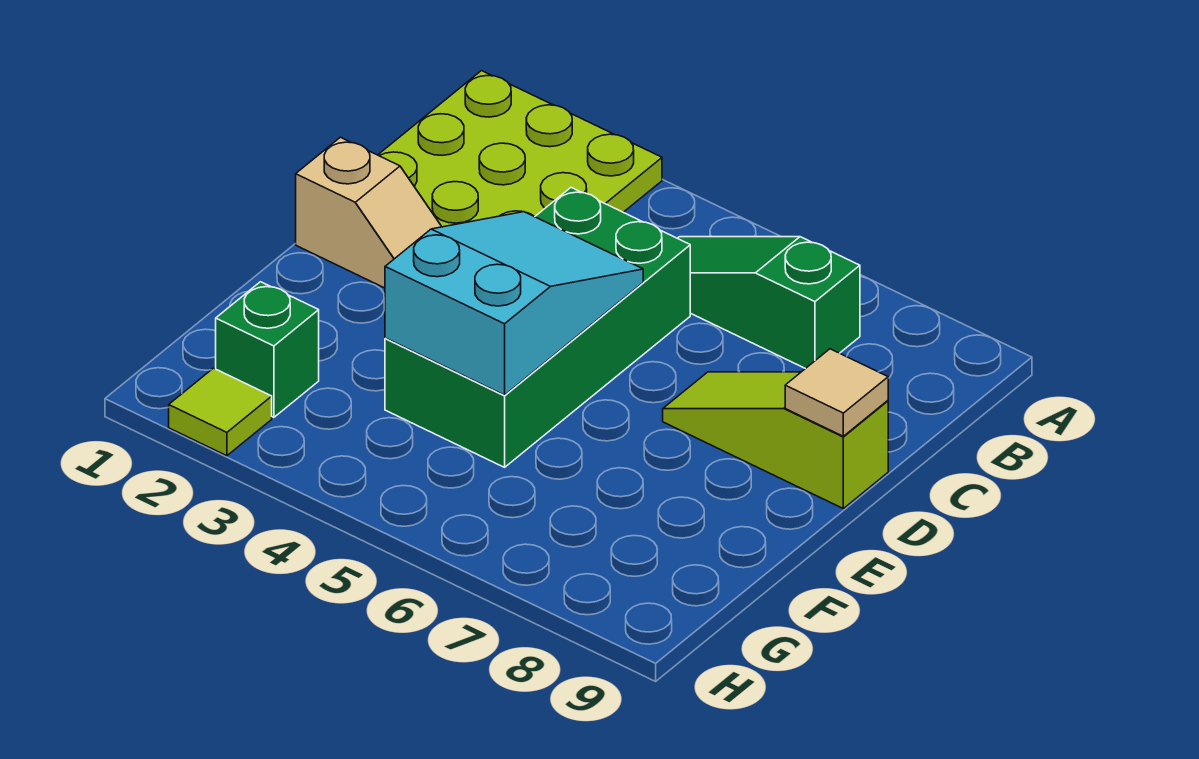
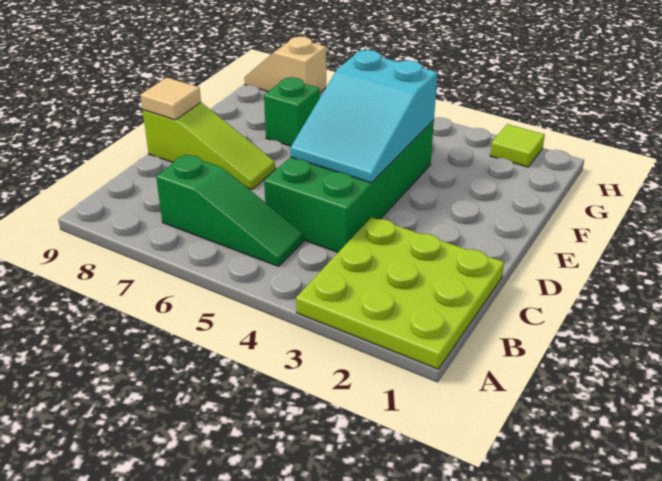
tan 1x2 slope [296,137,442,288] -> tan 1x2 slope moved to [244,37,326,92]
green 1x1 brick [216,282,319,417] -> green 1x1 brick moved to [264,77,320,146]

